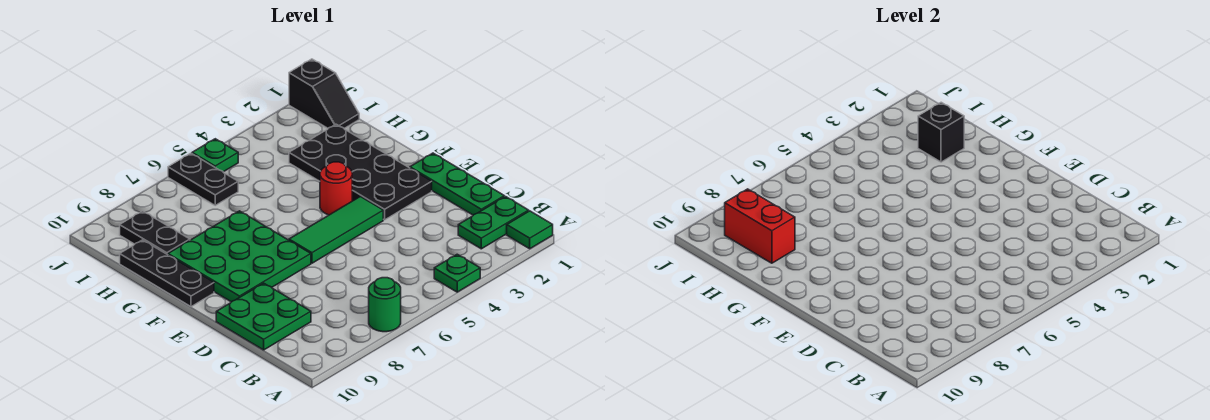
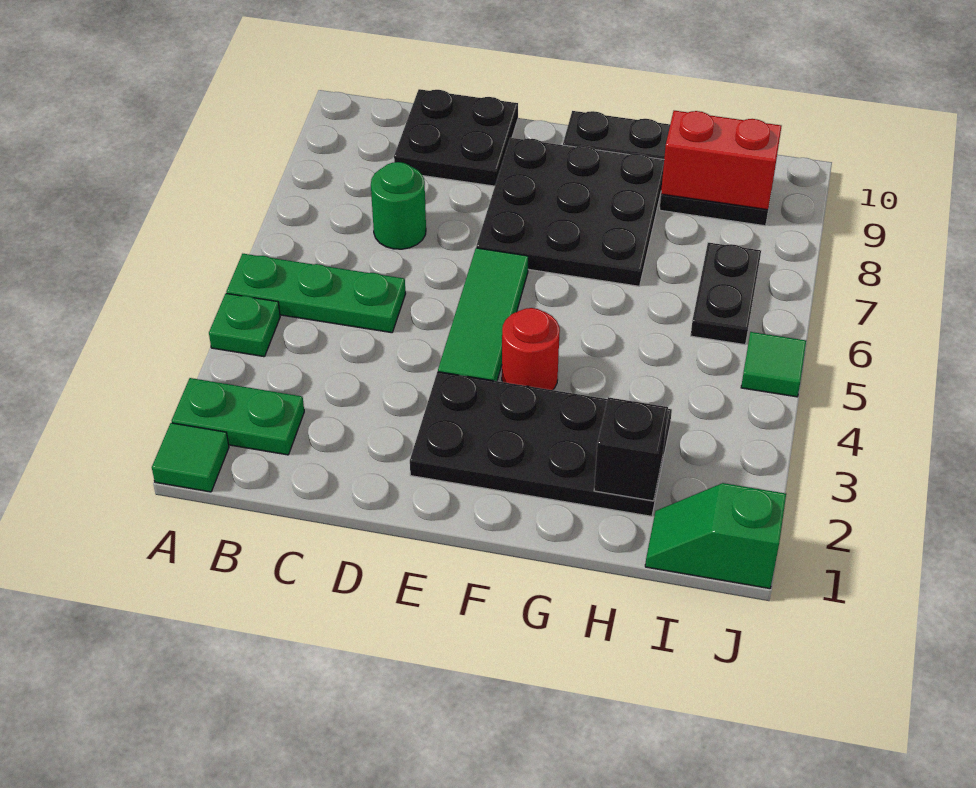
green 1x1 round brick [369,278,401,332] -> green 1x1 round brick moved to [371,162,426,249]
green 1x2 plate [458,197,529,249] -> green 1x2 plate turned to [172,378,304,455]
green 1x3 plate [410,153,504,215] -> green 1x3 plate moved to [226,254,406,333]
green 2x2 plate [216,283,311,350] -> black 2x2 plate [394,89,518,186]
green 3x3 plate [168,211,311,302] -> black 3x3 plate [476,138,664,286]
black 1x2 slope [289,59,359,128] -> green 1x2 slope [645,483,786,589]
black 1x2 plate [168,153,238,205] -> black 1x2 plate turned to [691,243,761,345]
green 1x1 plate [192,139,238,172] -> green 1x1 tile [741,332,806,397]

